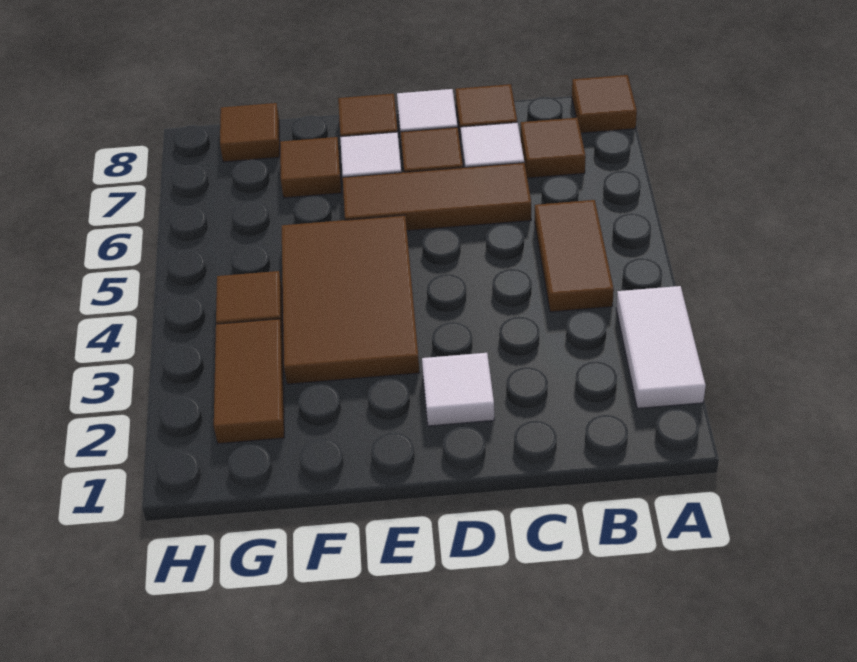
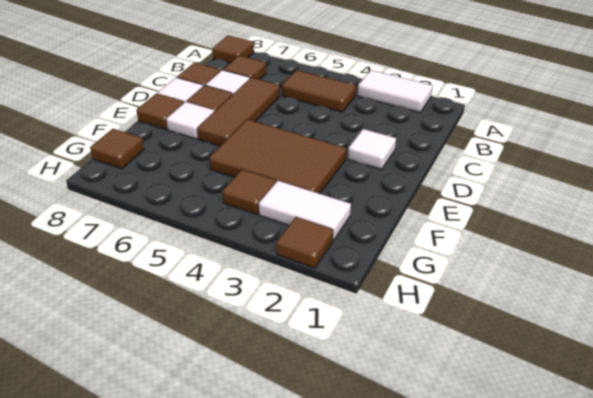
brown 1x1 tile [280,137,341,198] -> brown 1x1 tile moved to [276,217,333,268]
brown 1x2 tile [214,319,284,444] -> white 1x2 tile [259,181,351,240]

